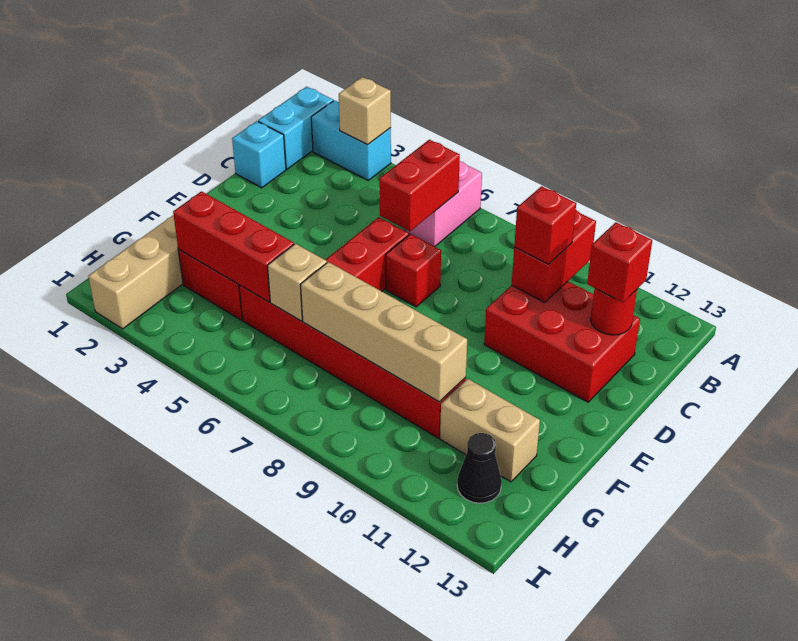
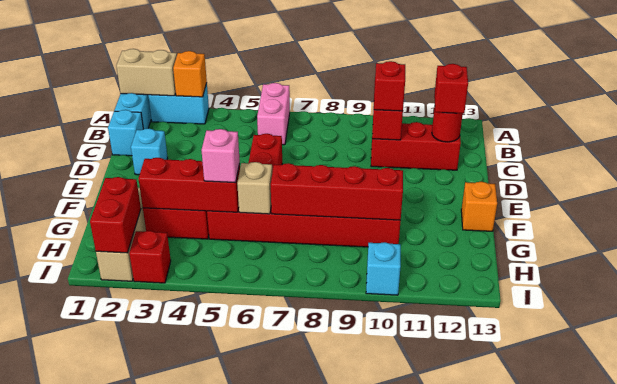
tan 1x1 brick [339,77,391,144] -> orange 1x1 brick [173,51,207,97]
red 1x2 brick [379,140,460,231] -> red 1x2 brick moved to [90,177,141,253]
red 2x3 brick [484,281,640,402] -> red 1x3 brick [371,122,461,170]
none -> cyan 1x1 brick [131,128,168,175]
red 1x1 brick [386,234,441,307] -> red 1x1 brick moved to [129,231,171,283]
none -> orange 1x1 brick [461,182,497,231]
none -> pink 1x1 brick [201,129,240,183]
tan 1x4 brick [301,262,467,402] -> red 1x4 brick [271,163,403,220]
tan 1x2 brick [440,379,540,482] -> tan 1x2 brick moved to [116,49,177,96]
black 1x1 cone [457,433,502,503] -> none
none -> cyan 1x1 brick [366,242,401,295]

